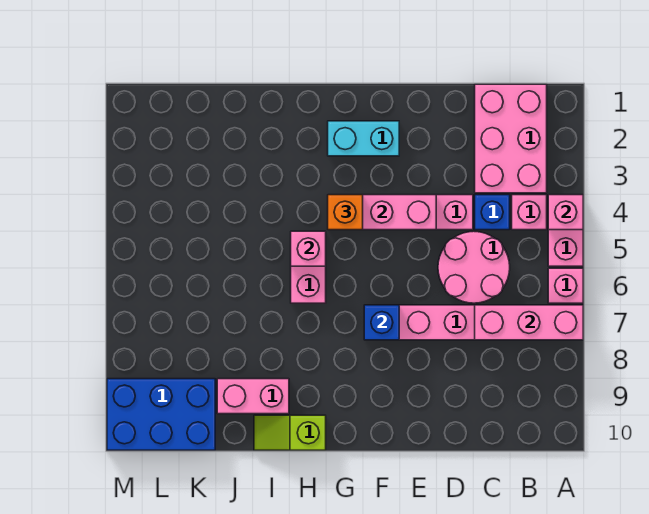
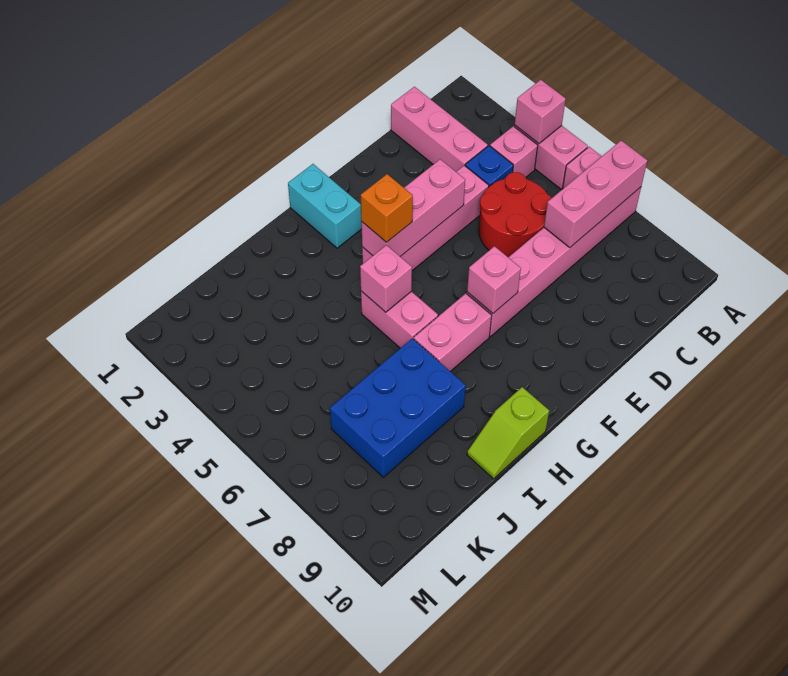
pink 2x3 brick [475,84,547,193] -> pink 1x3 brick [391,87,488,171]
pink 2x2 round brick [438,231,510,303] -> red 2x2 round brick [479,172,551,257]
cyan 1x2 brick [328,121,399,156] -> cyan 1x2 brick turned to [288,164,362,248]
blue 1x1 brick [364,305,399,340] -> pink 1x1 brick [467,246,521,313]
pink 1x2 brick [217,379,289,414] -> pink 1x2 brick moved to [414,293,492,371]
blue 2x3 brick [107,379,215,450] -> blue 2x3 brick moved to [330,338,466,477]

